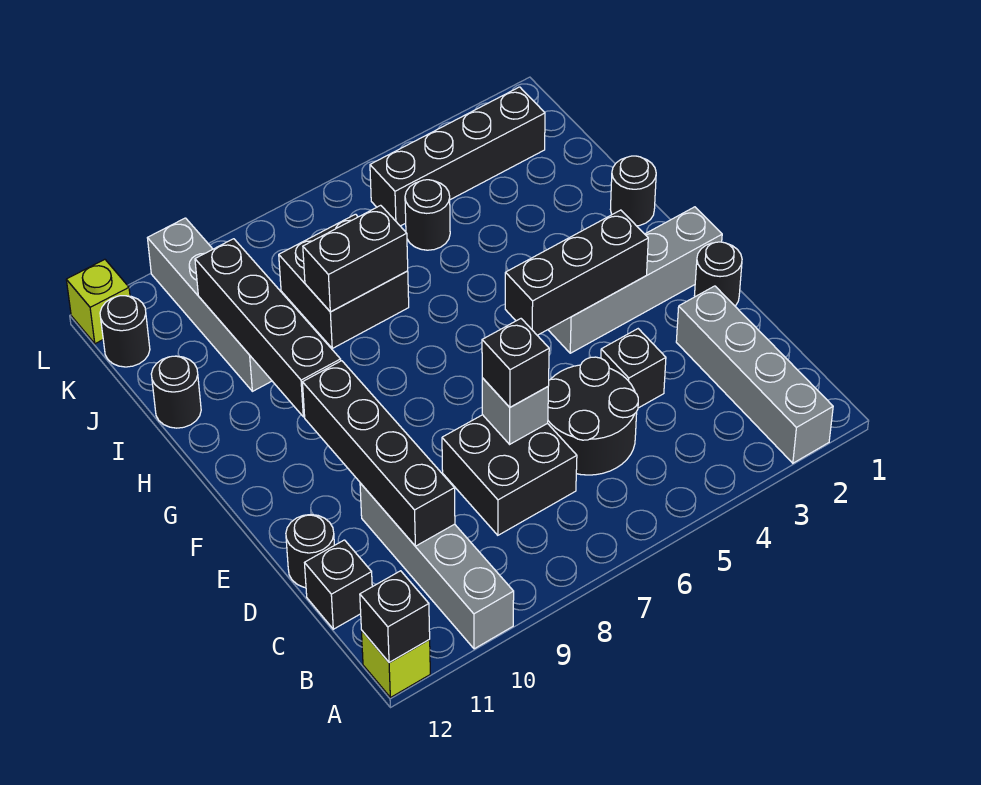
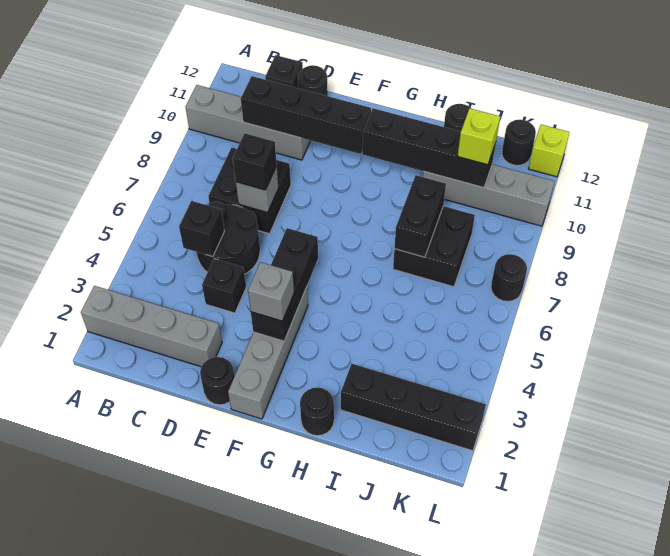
lime 1x1 brick [361,630,430,698] -> lime 1x1 brick moved to [457,108,500,165]
black 1x1 brick [360,571,430,663] -> black 1x1 brick moved to [179,201,224,257]
none -> grey 1x1 brick [248,262,294,321]
black 1x1 round brick [405,180,450,250] -> black 1x1 round brick moved to [491,254,527,302]
black 1x4 brick [370,87,545,226] -> black 1x4 brick turned to [341,364,486,451]

